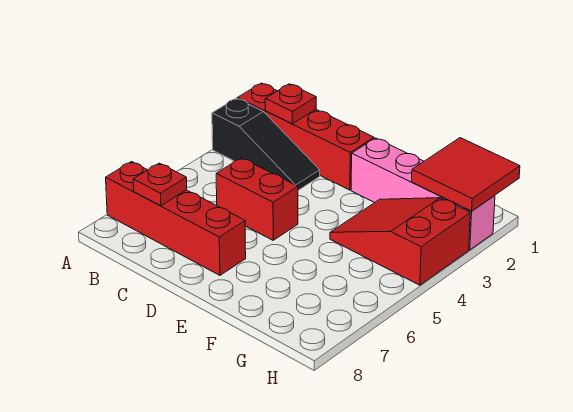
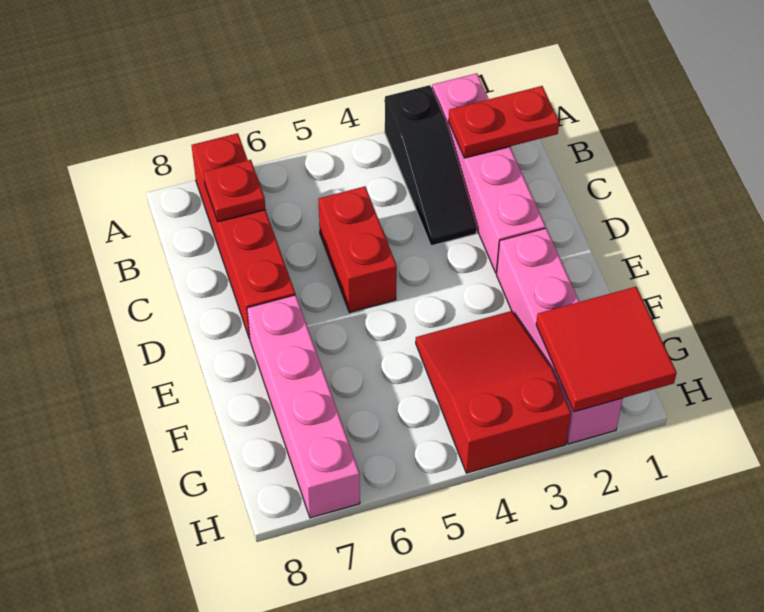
red 1x4 brick [237,83,374,190] -> pink 1x4 brick [432,73,546,273]
red 1x1 plate [265,84,316,124] -> red 1x2 plate [449,86,559,158]
none -> pink 1x4 brick [247,295,360,518]

